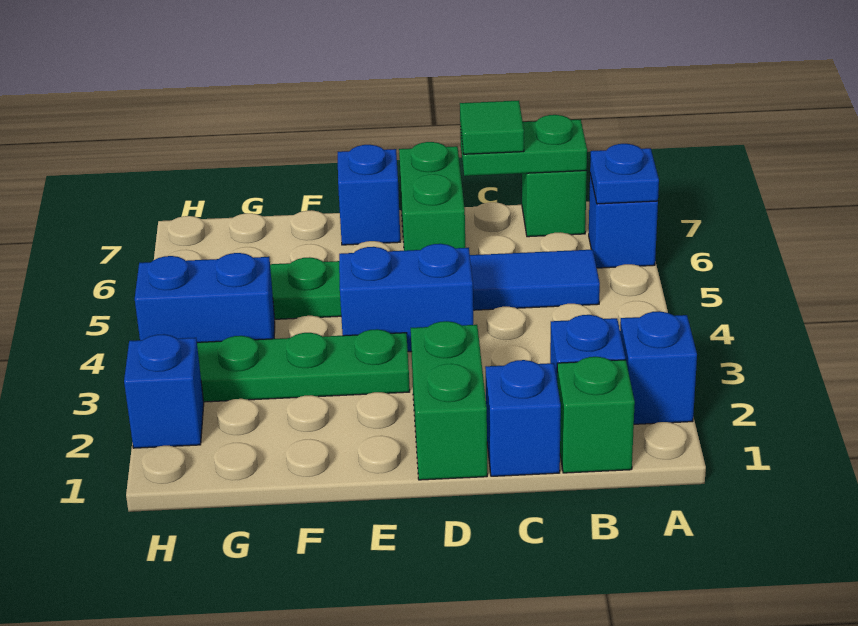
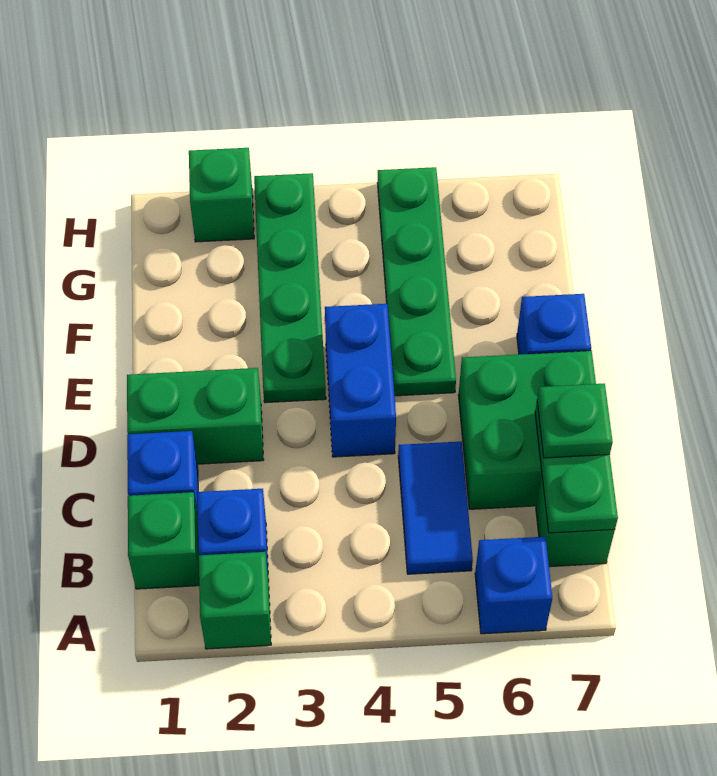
blue 1x1 brick [620,311,697,424] -> green 1x1 brick [199,552,271,649]
blue 1x1 plate [590,144,659,204] -> none
green 1x1 tile [460,100,524,154] -> green 1x1 plate [537,383,613,458]
green 1x2 brick [399,142,465,251] -> green 2x2 brick [458,351,596,509]
blue 1x2 brick [135,253,275,342] -> none
blue 1x1 brick [124,334,204,448] -> green 1x1 brick [189,148,254,242]

